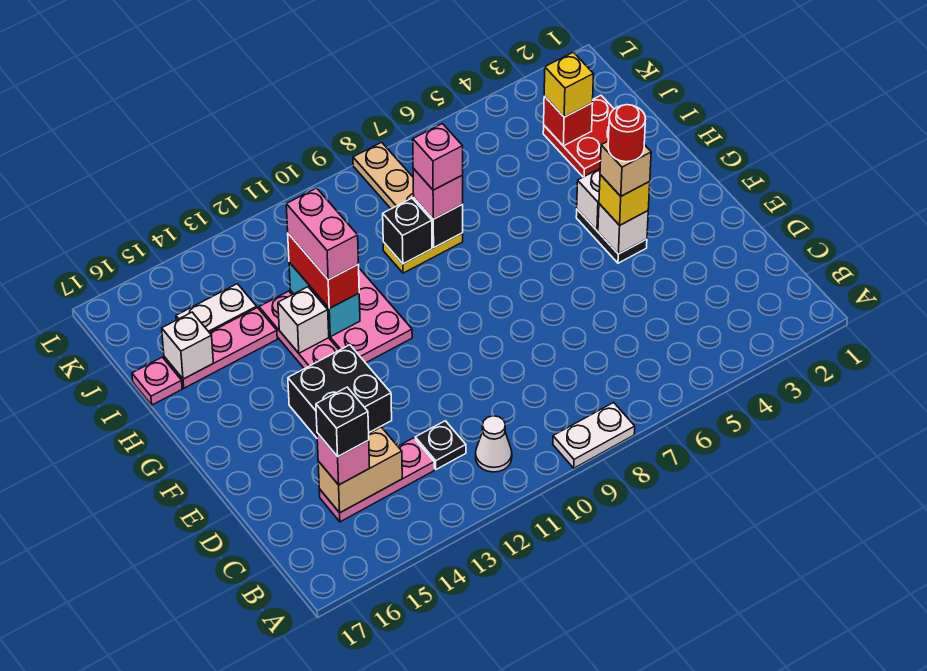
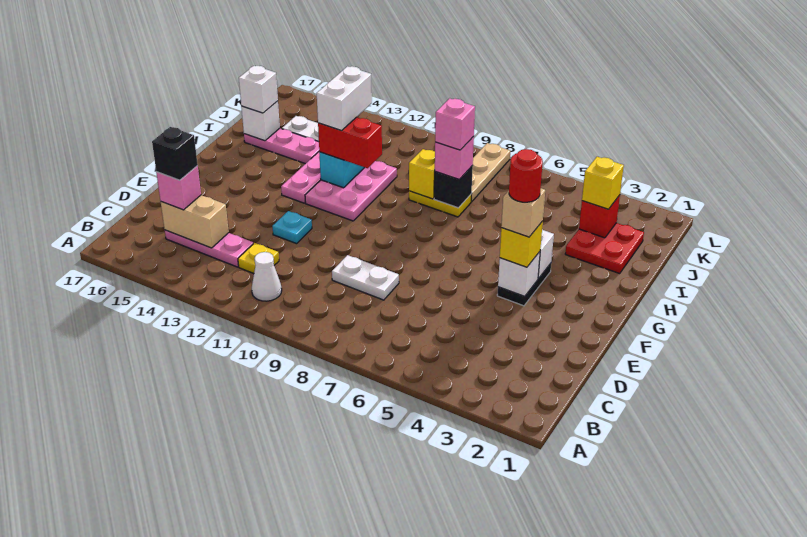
white 1x2 plate [553,402,635,468] -> white 1x2 plate moved to [332,255,399,300]
black 1x1 plate [415,421,466,469] -> yellow 1x1 plate [238,243,279,273]
none -> cyan 1x1 plate [272,211,312,244]
black 2x2 brick [288,345,392,438] -> none
red 1x2 brick [288,234,359,308] -> red 1x2 brick turned to [318,117,382,168]
pink 1x2 brick [286,188,358,280] -> white 1x2 brick [317,66,372,131]
white 1x1 brick [278,287,329,353] -> white 1x1 brick moved to [239,66,278,113]
black 1x1 brick [383,198,432,264] -> yellow 1x1 brick [409,149,435,199]
pink 1x1 plate [132,357,182,405] -> none

